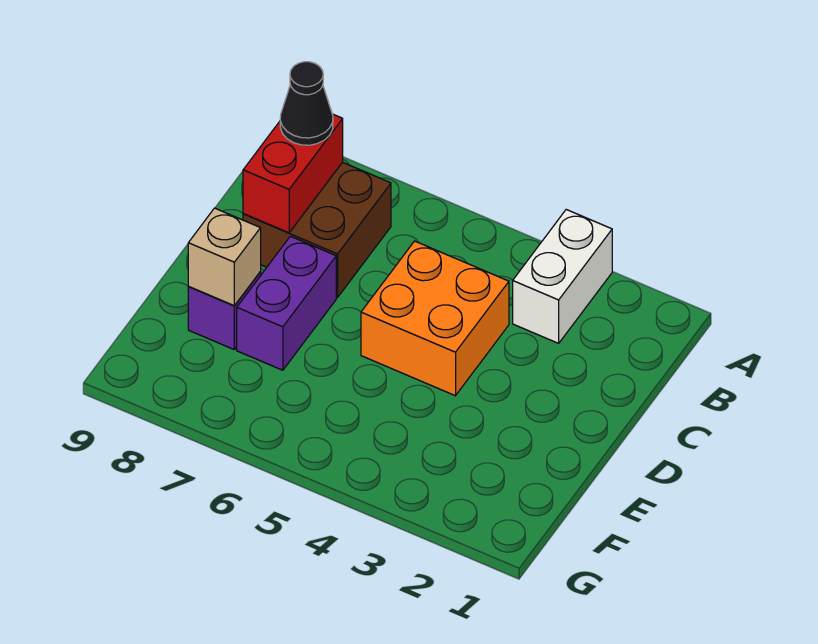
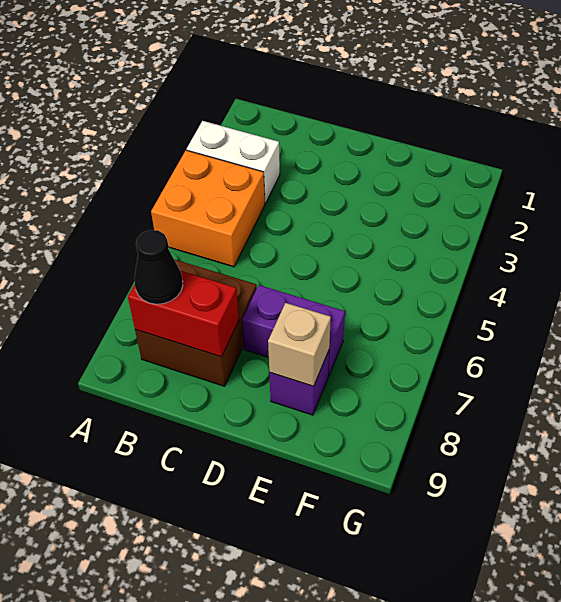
orange 2x2 brick [361,241,509,396] -> orange 2x2 brick moved to [151,150,265,267]

